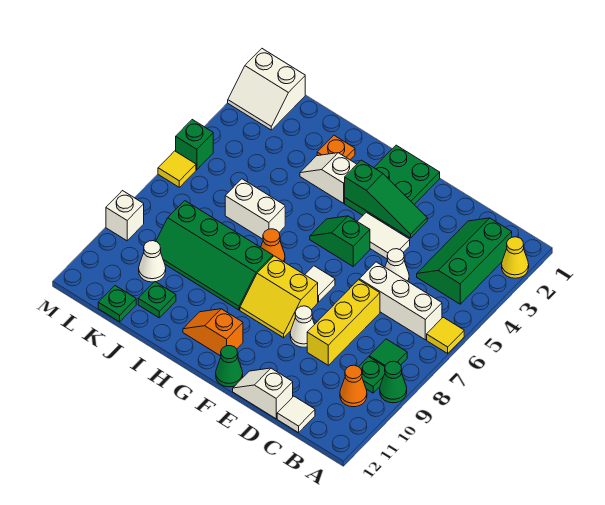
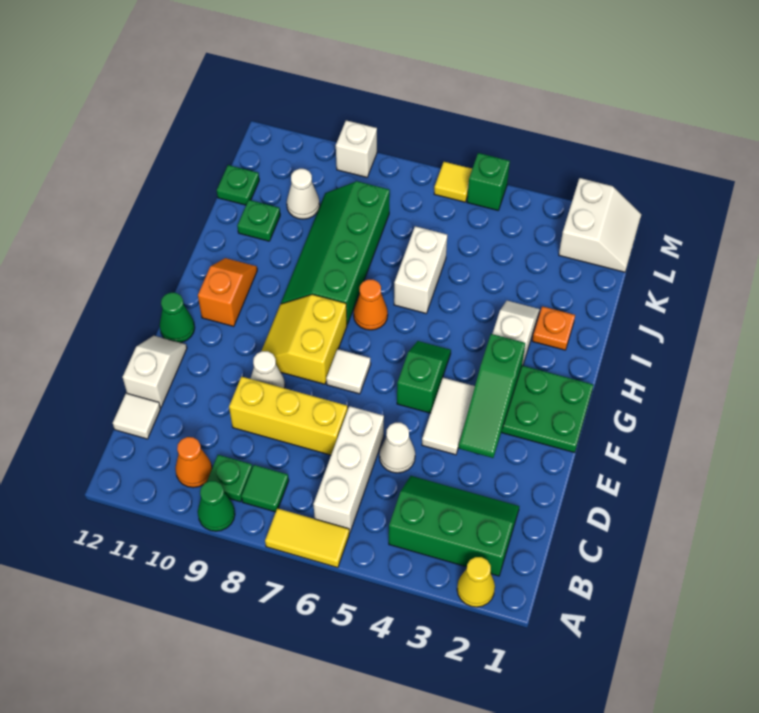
yellow 1x1 tile [427,317,464,353] -> yellow 1x2 tile [265,508,349,568]
white 2x2 slope [228,49,305,130] -> white 2x2 slope turned to [559,178,641,272]

